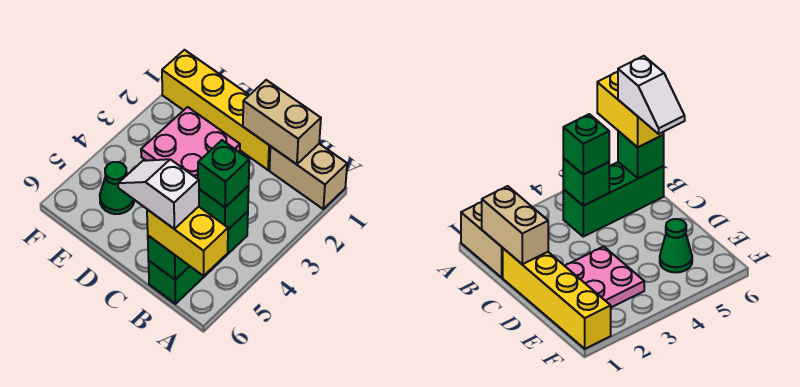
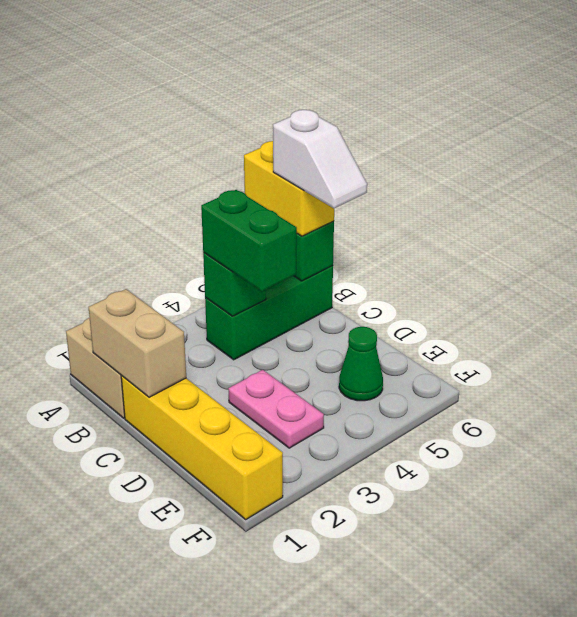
green 1x1 brick [198,140,249,207] -> green 1x2 brick [201,190,297,292]
pink 2x2 plate [141,107,240,179] -> pink 1x2 plate [228,370,324,448]

